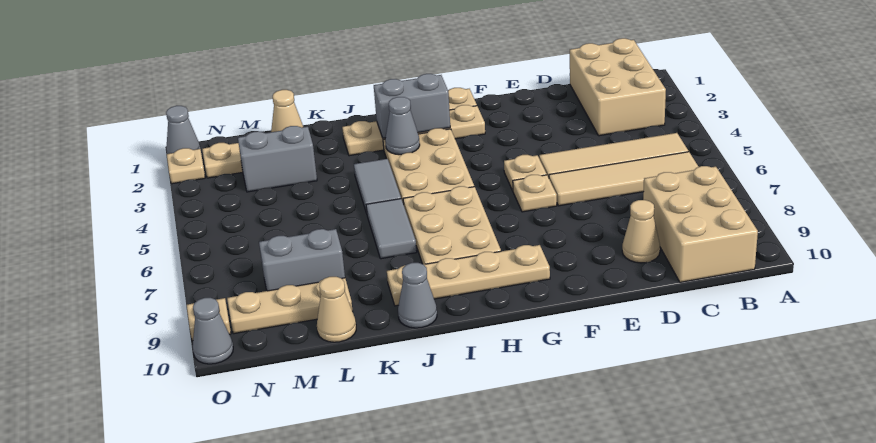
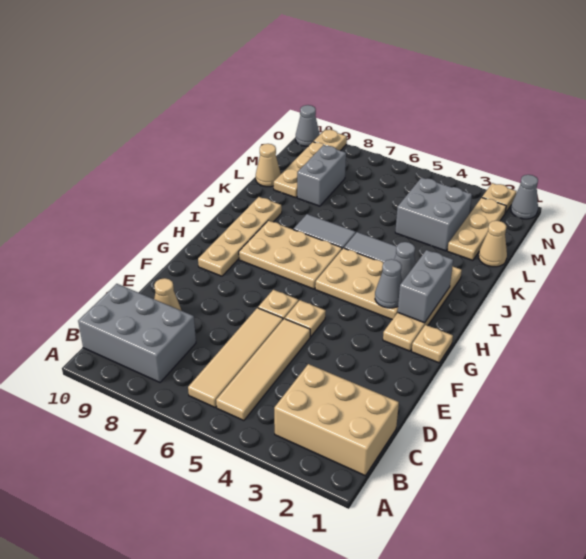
tan 2x3 brick [643,166,758,282] -> grey 2x3 brick [78,284,196,382]
grey 1x1 cone [398,263,437,328] -> grey 1x1 cone moved to [375,259,402,308]
grey 1x2 brick [238,126,317,192] -> grey 2x2 brick [395,177,472,251]

